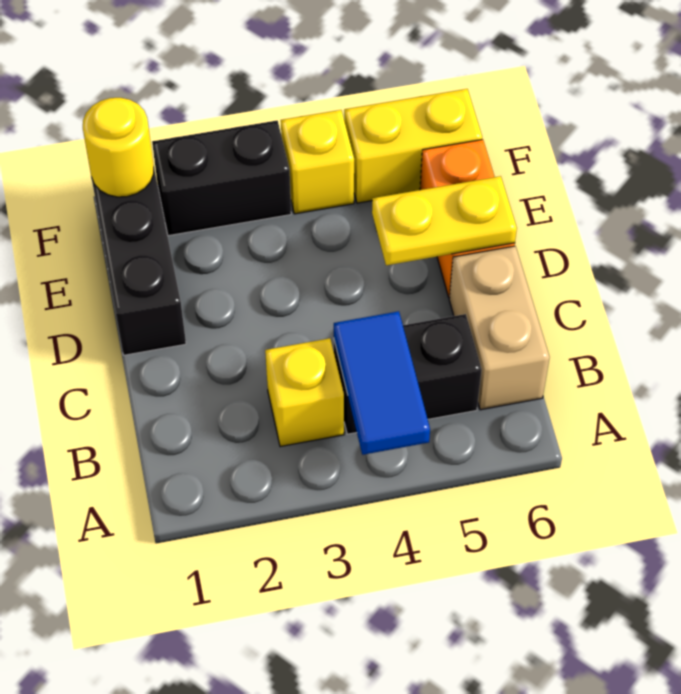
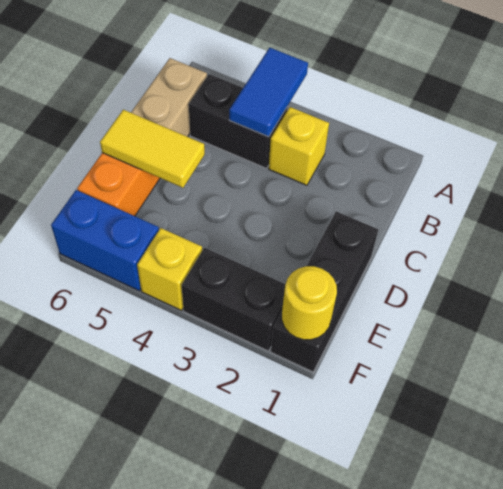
yellow 1x2 plate [372,176,517,265] -> yellow 1x2 tile [100,110,205,188]
yellow 1x2 brick [344,89,482,203] -> blue 1x2 brick [51,190,159,291]

